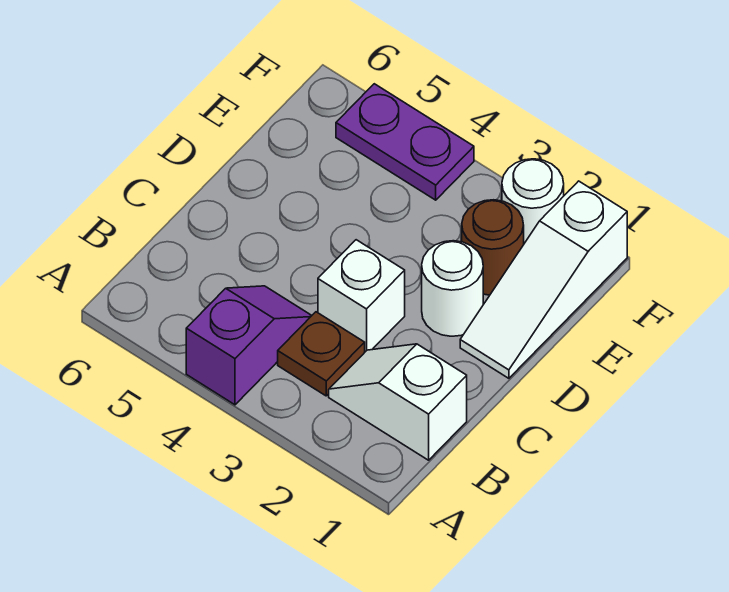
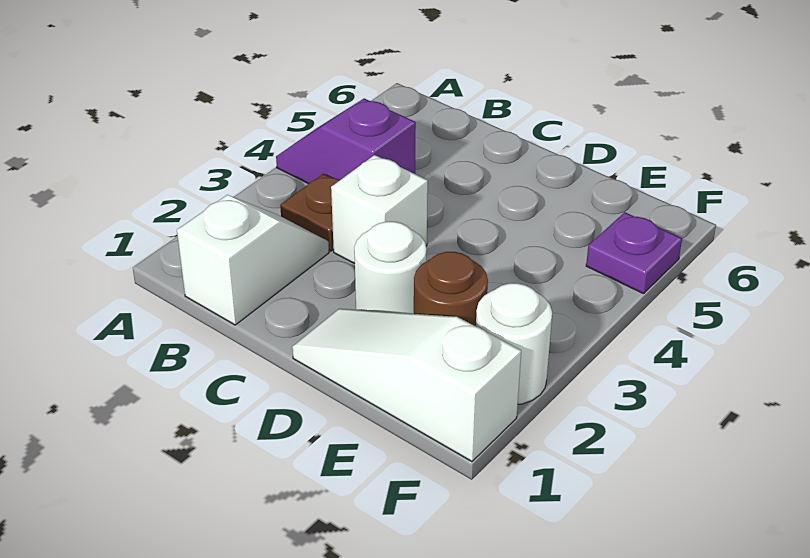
purple 1x2 slope [186,286,312,405] -> purple 1x2 slope turned to [276,99,416,184]
purple 1x2 plate [336,84,474,200] -> purple 1x1 plate [586,212,682,294]

